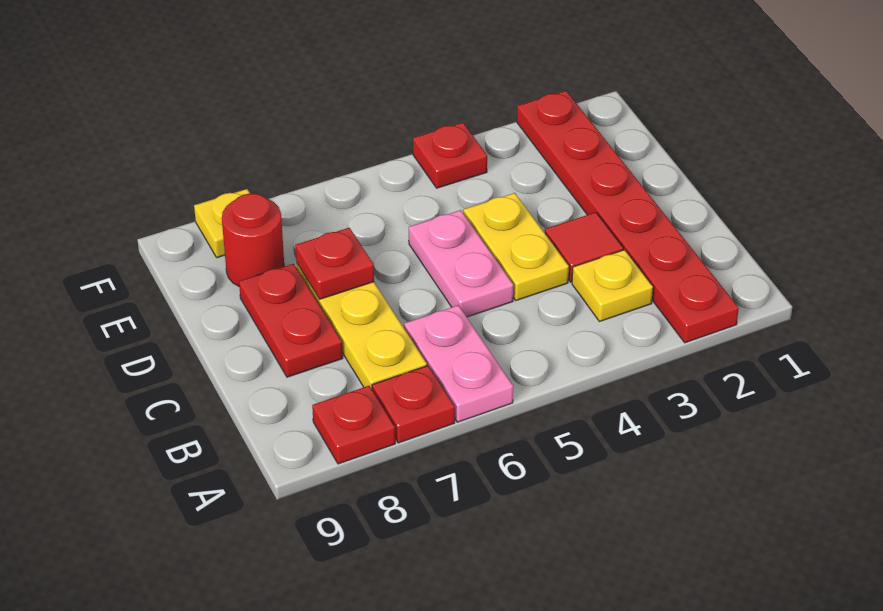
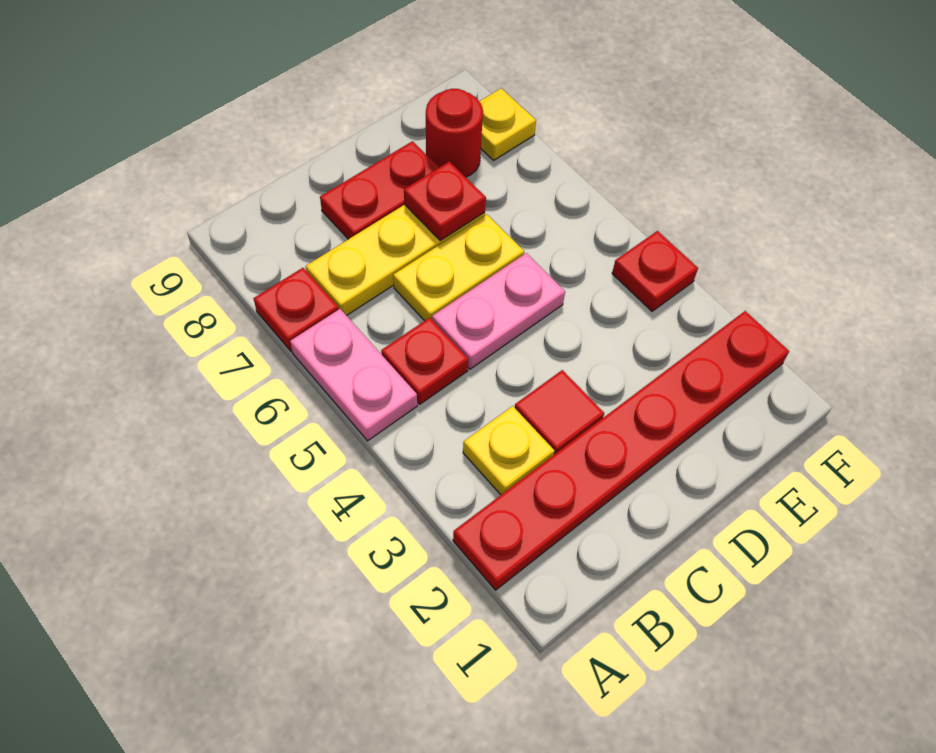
pink 1x2 plate [404,305,513,422] -> pink 1x2 plate turned to [290,309,417,441]
red 1x1 plate [312,386,395,464] -> red 1x1 plate moved to [381,318,468,404]
yellow 1x2 plate [463,193,569,300] -> yellow 1x2 plate moved to [393,215,524,321]

